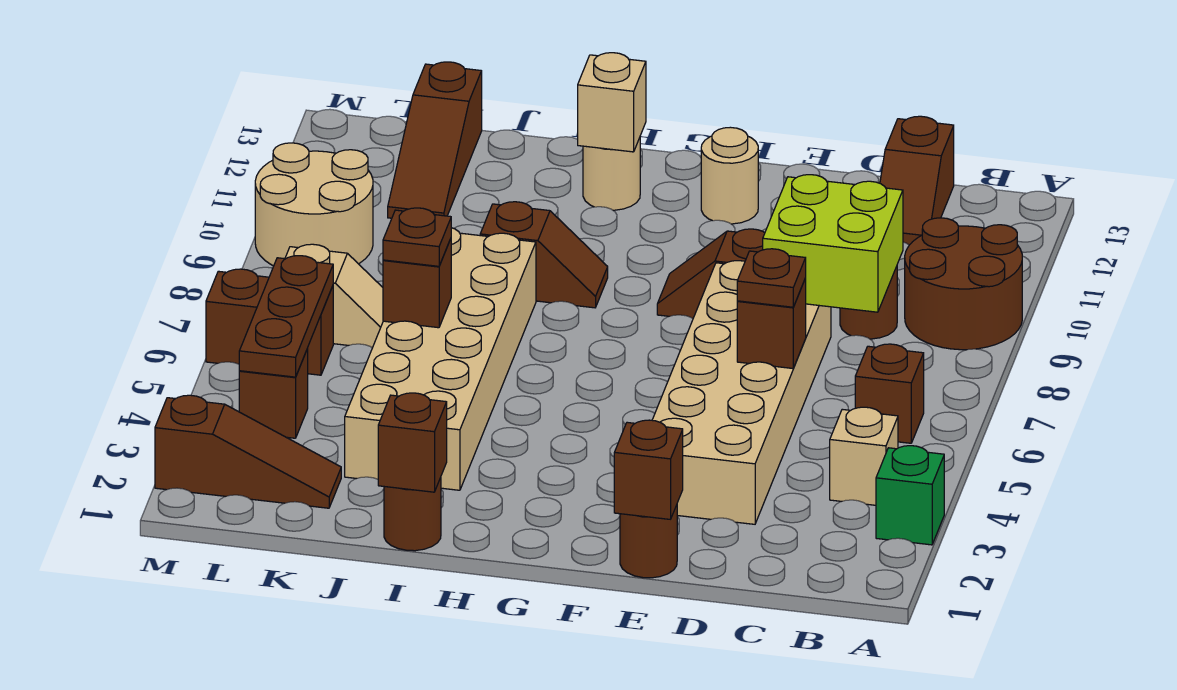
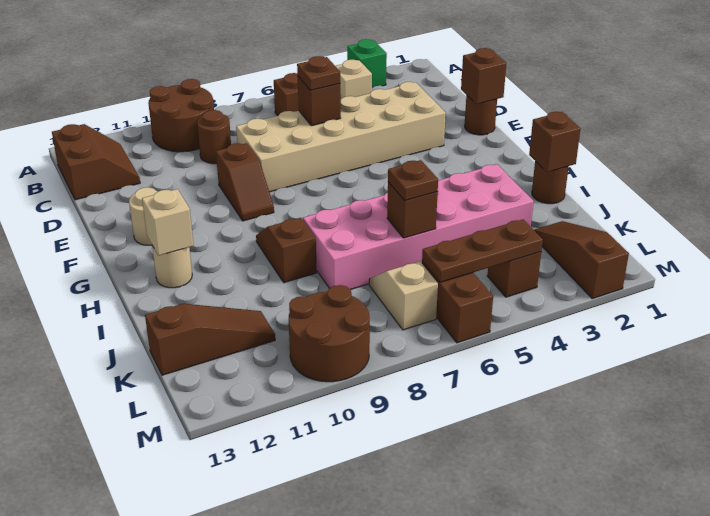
lime 2x2 brick [763,175,903,312] -> none
brown 1x2 slope [880,116,954,245] -> brown 2x2 slope [52,124,140,200]
tan 2x6 brick [345,228,536,490] -> pink 2x6 brick [303,164,534,290]
tan 2x2 round brick [255,143,373,266] -> brown 2x2 round brick [289,285,370,382]

